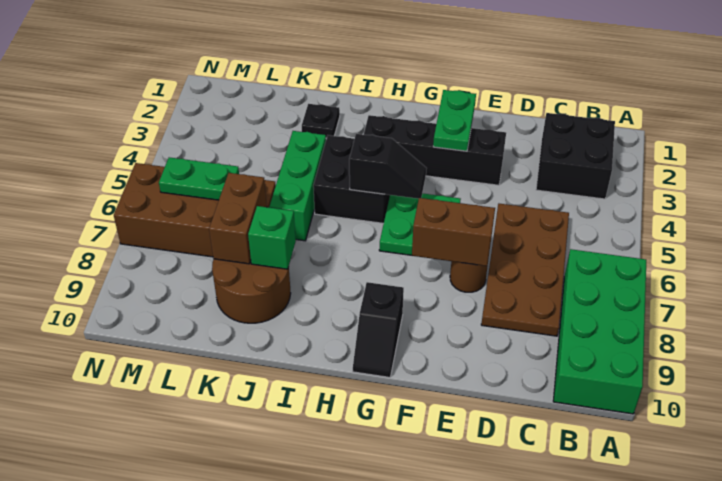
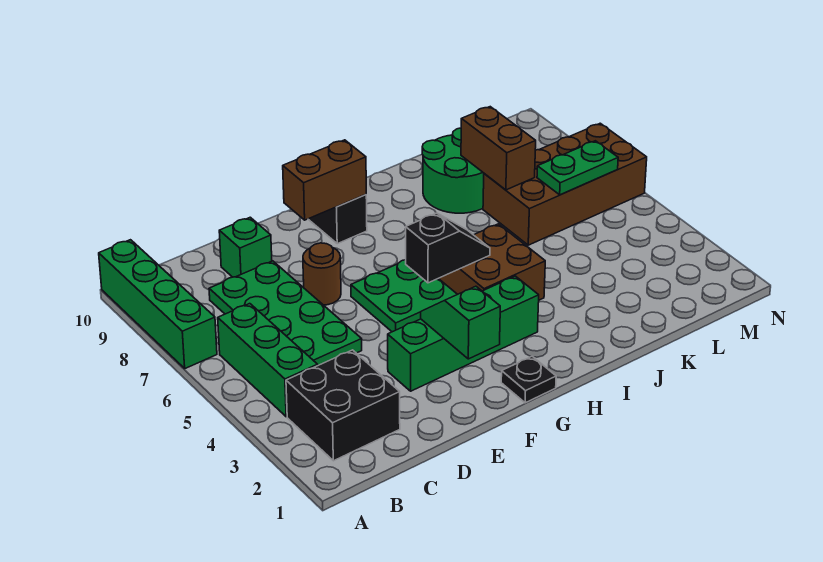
green 2x4 brick [553,249,646,414] -> green 1x4 brick [99,240,217,368]
brown 2x4 plate [481,204,569,336] -> green 2x4 plate [209,261,362,365]
black 1x4 brick [364,115,506,185] -> green 1x4 brick [388,276,539,391]
brown 1x2 brick [412,198,495,266] -> brown 1x2 brick moved to [283,140,366,220]
green 1x2 plate [433,90,476,151] -> green 1x2 slope [421,286,500,359]
black 1x2 slope [349,134,426,199] -> black 1x2 slope turned to [406,213,490,283]
black 2x2 brick [313,135,390,223] -> brown 2x2 brick [438,224,545,300]
black 1x1 plate [302,104,340,138] -> black 1x1 plate moved to [501,356,556,403]
green 1x3 brick [269,131,326,241] -> green 1x3 brick moved to [218,304,318,417]
brown 2x2 round brick [212,259,291,323] -> green 2x2 round brick [422,128,484,213]
green 1x1 brick [248,206,296,269] -> green 1x1 brick moved to [219,217,272,277]

